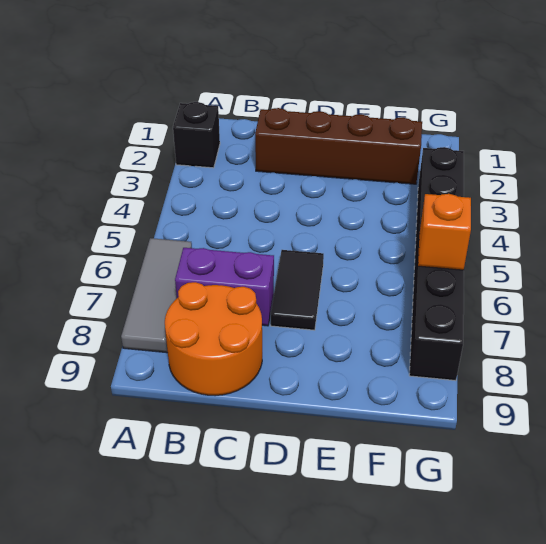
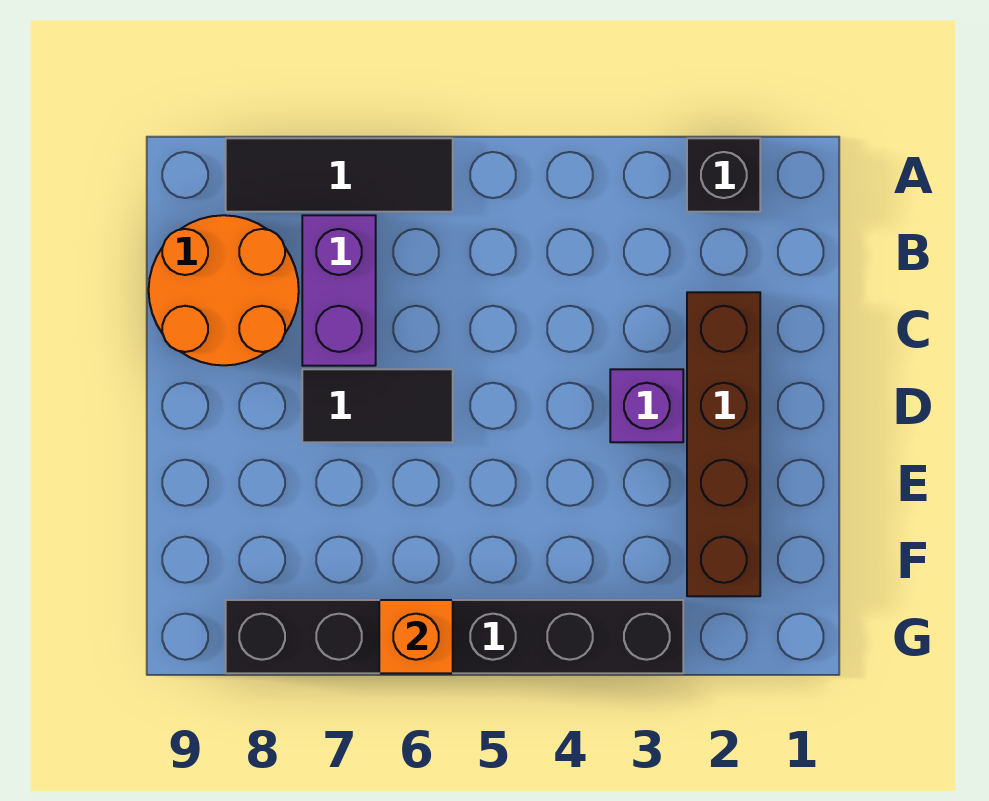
grey 1x3 tile [121,238,192,353] -> black 1x3 tile [226,138,453,212]
none -> purple 1x1 brick [610,369,683,442]

